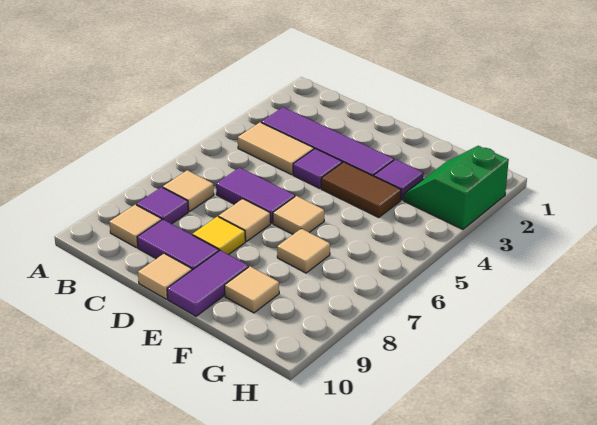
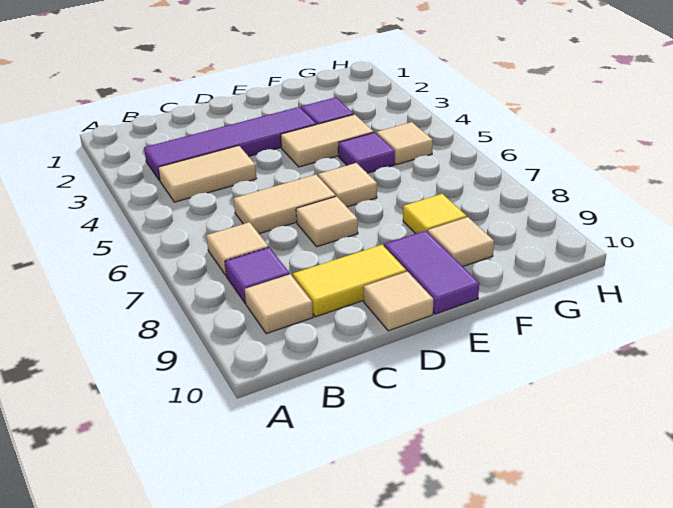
purple 1x2 tile [216,168,295,223] -> tan 1x2 tile [234,175,336,234]
purple 1x2 tile [137,220,219,270] -> yellow 1x2 tile [293,245,406,317]
purple 1x1 tile [293,149,342,189] -> purple 1x1 tile moved to [338,132,395,173]
yellow 1x1 tile [193,217,245,255] -> yellow 1x1 tile moved to [403,194,467,234]
brown 1x2 tile [321,162,401,218] -> tan 1x2 tile [281,114,374,167]
tan 1x1 tile [277,229,330,273] -> tan 1x1 tile moved to [376,122,433,165]
green 2x2 slope [403,146,509,229] -> none

